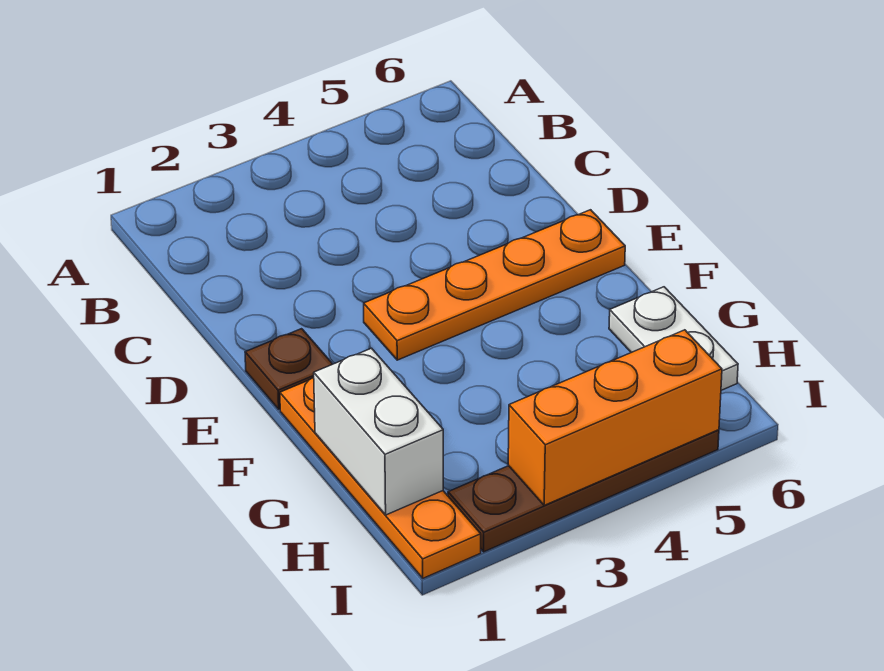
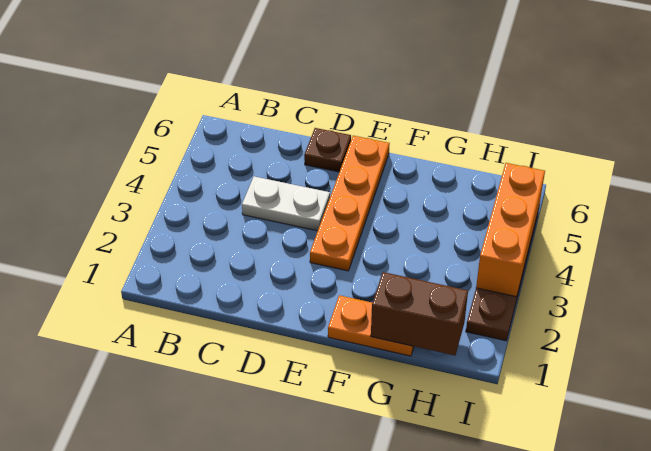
brown 1x1 plate [245,329,332,409] -> brown 1x1 plate moved to [304,128,351,172]
orange 1x4 plate [280,377,481,578] -> orange 1x2 plate [328,295,414,356]
white 1x2 brick [314,348,443,515] -> brown 1x2 brick [371,272,468,355]
white 1x2 plate [609,287,738,390] -> white 1x2 plate moved to [242,176,330,231]

